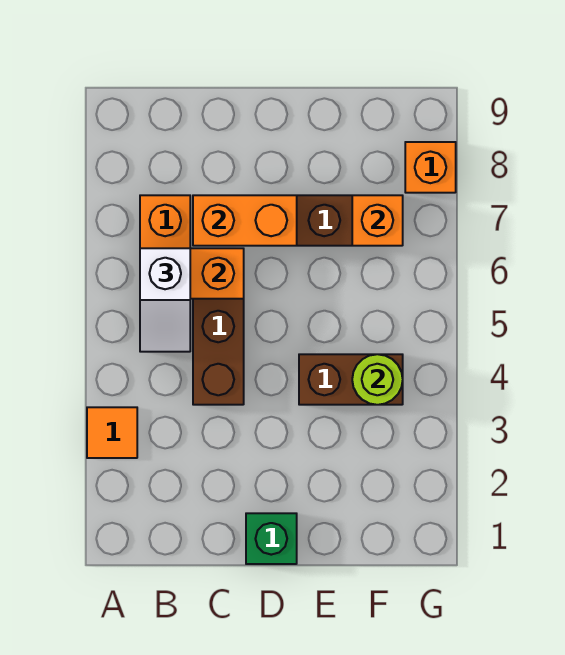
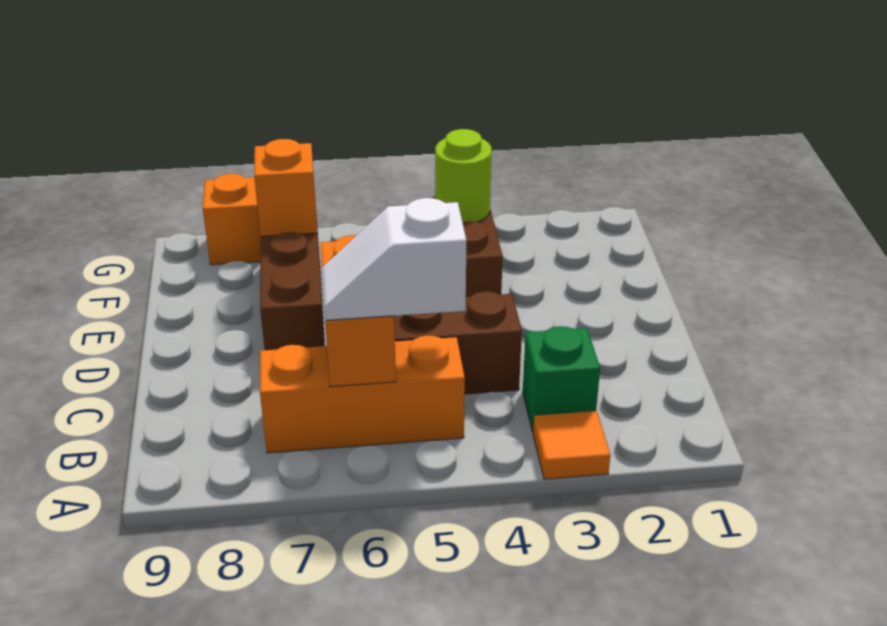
white 1x2 slope [140,248,190,352] -> white 1x2 slope turned to [322,198,467,320]
orange 1x2 brick [193,195,297,246] -> none
green 1x1 brick [246,513,297,564] -> green 1x1 brick moved to [523,326,600,432]

